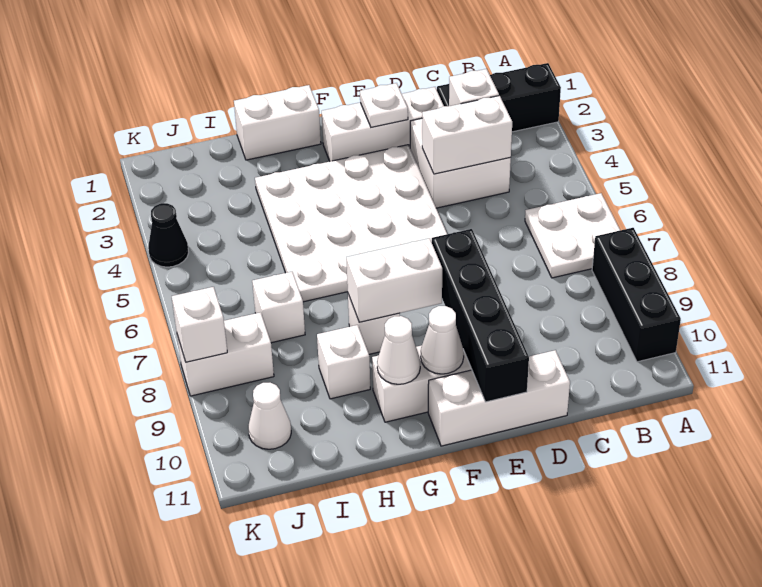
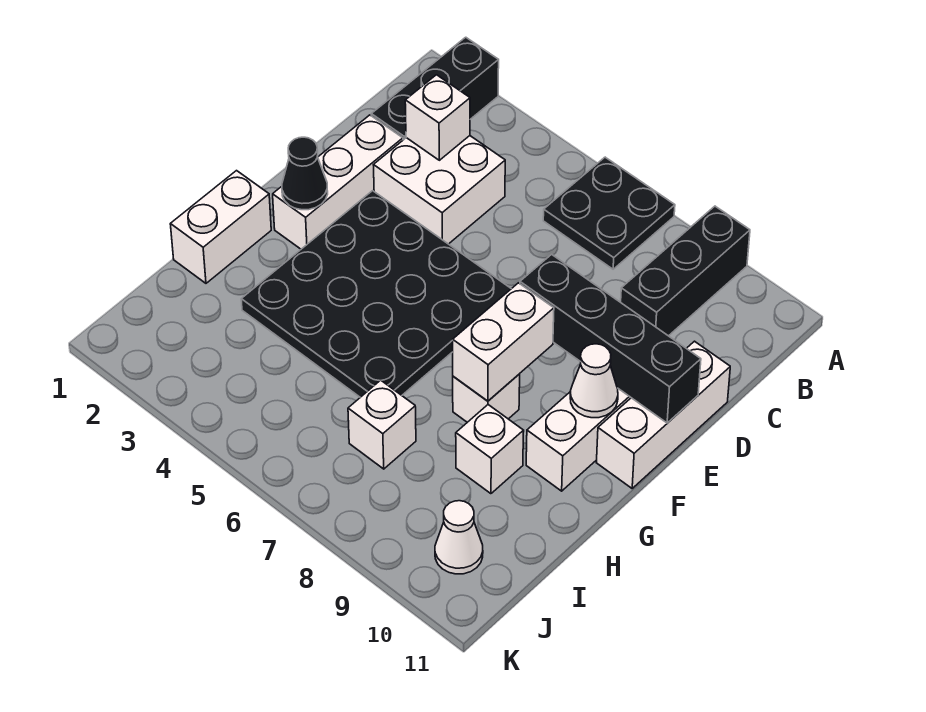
white 2x2 plate [525,193,620,278] -> black 2x2 plate [543,157,675,269]
black 1x3 brick [592,228,681,362] -> black 1x3 brick turned to [621,206,750,336]
white 1x2 brick [422,96,512,174] -> none
white 1x1 plate [360,83,408,127] -> none
white 4x4 plate [255,145,447,302] -> black 4x4 plate [241,191,511,397]
white 1x1 cone [377,316,420,384] -> none
white 1x2 brick [177,312,274,396] -> none
black 1x1 cone [148,203,189,267] -> black 1x1 cone moved to [282,137,328,210]
white 1x1 brick [172,287,227,362] -> none

